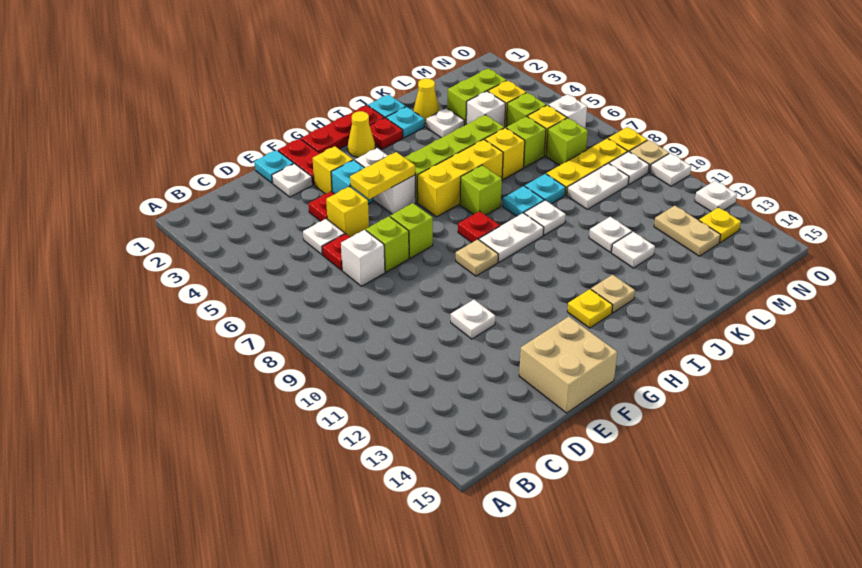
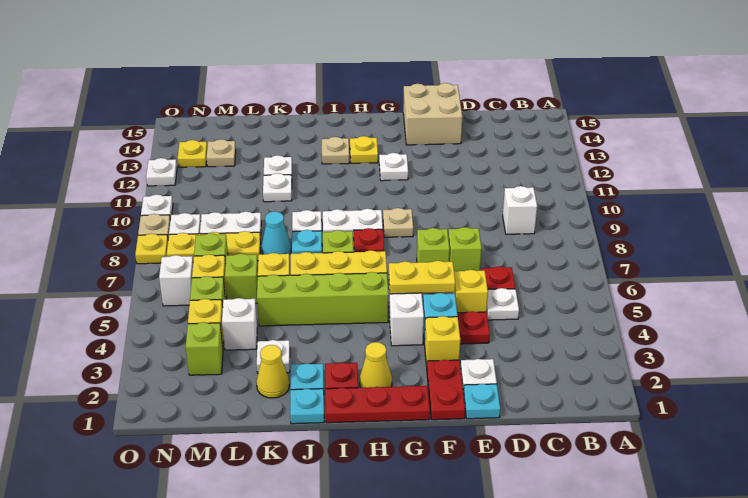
white 1x1 brick [341,230,385,286] -> white 1x1 brick moved to [503,186,537,234]
white 1x1 plate [451,300,495,339] -> white 1x1 plate moved to [379,153,408,181]
cyan 1x1 plate [525,174,566,204] -> cyan 1x1 cone [261,211,291,254]
lime 1x2 brick [447,68,507,126] -> lime 1x1 brick [186,322,223,375]
tan 1x2 plate [654,206,721,256] -> tan 1x1 plate [207,139,236,167]

